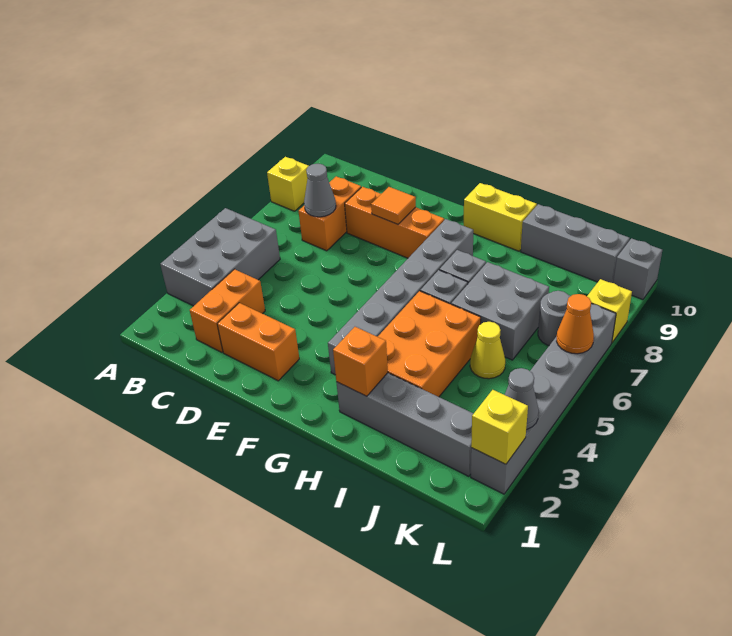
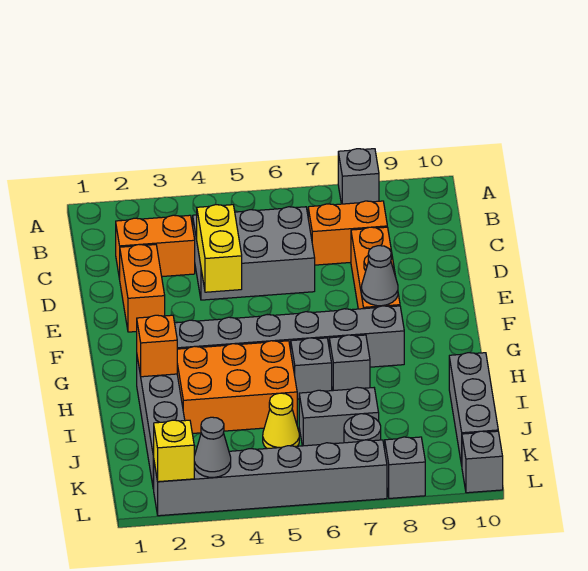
grey 2x3 brick [160,208,280,306] -> grey 2x3 brick moved to [193,207,315,300]
yellow 1x1 brick [267,157,308,211] -> grey 1x1 brick [338,149,379,204]
grey 1x1 cone [304,164,336,217] -> grey 1x1 cone moved to [361,246,398,306]
orange 1x1 tile [371,187,416,224] -> none
yellow 1x2 brick [464,183,537,251] -> yellow 1x2 brick moved to [197,205,242,292]
grey 2x2 brick [451,262,549,360] -> grey 1x2 brick [299,387,379,446]
orange 1x1 cone [557,294,594,354] -> none
yellow 1x1 brick [587,279,632,342] -> grey 1x1 brick [385,437,425,498]

